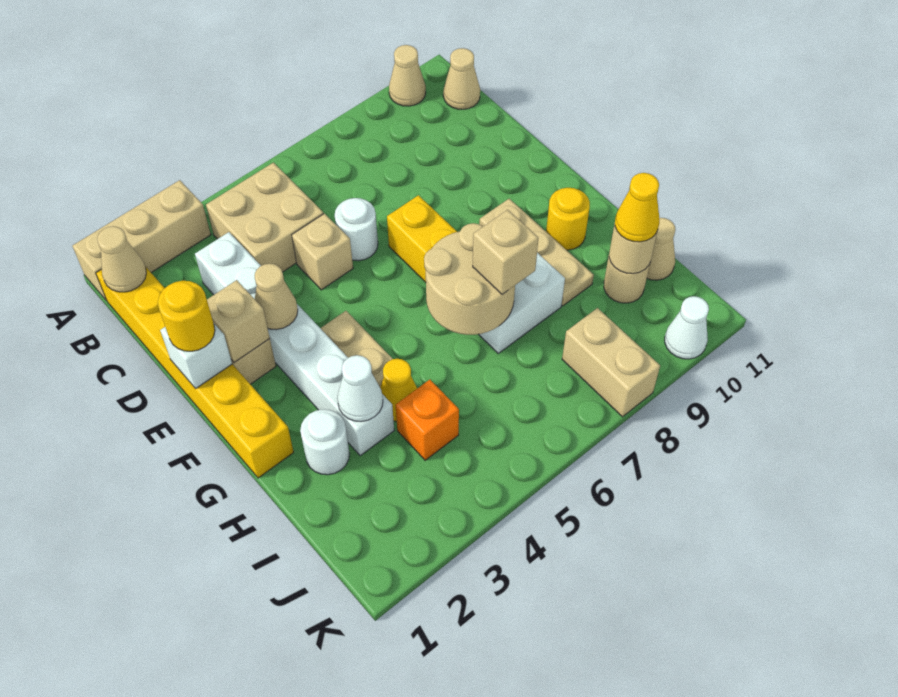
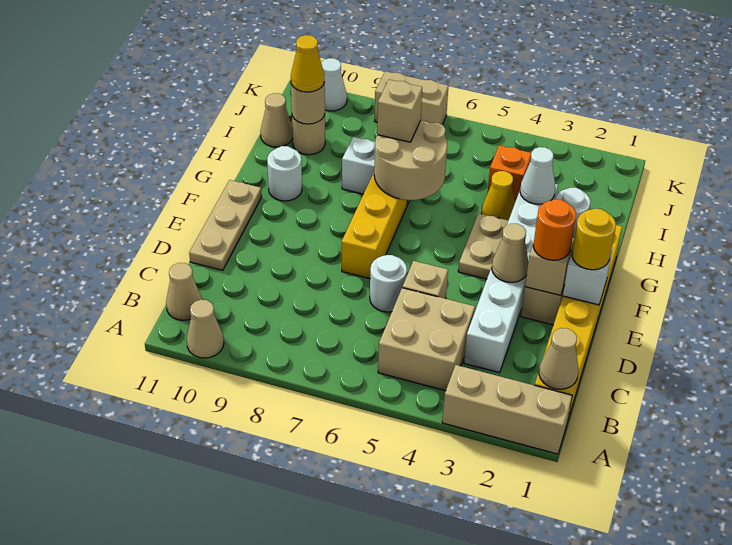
none -> orange 1x1 round brick [533,199,576,260]
tan 1x3 plate [479,199,594,306] -> tan 1x3 plate moved to [189,180,262,270]
yellow 1x1 round brick [546,188,590,250] -> white 1x1 round brick [267,146,302,201]
tan 1x2 brick [562,308,660,417] -> tan 1x2 brick turned to [375,71,449,125]

